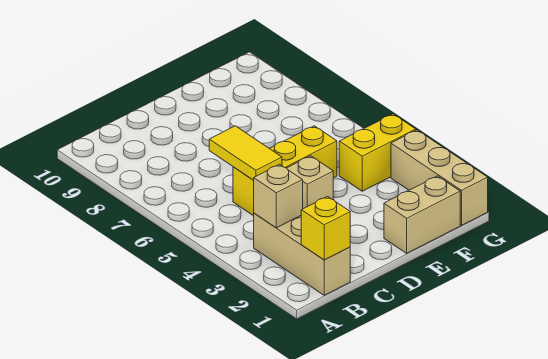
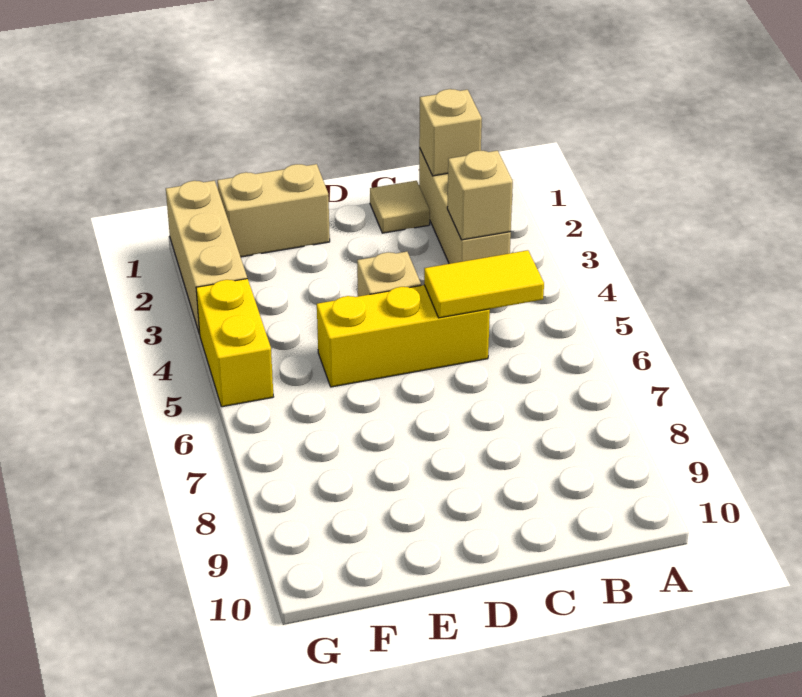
yellow 1x1 brick [301,197,350,260] -> tan 1x1 brick [419,89,482,176]
none -> tan 1x1 tile [370,181,430,233]
yellow 1x2 tile [209,126,282,180] -> yellow 1x2 tile turned to [424,250,544,318]
yellow 1x2 brick [339,114,416,191] -> yellow 1x2 brick turned to [196,279,273,407]

